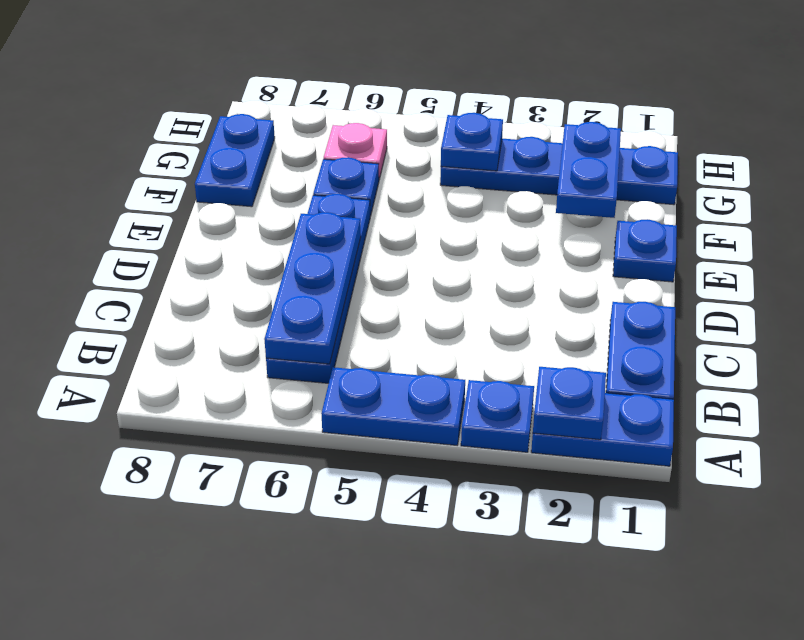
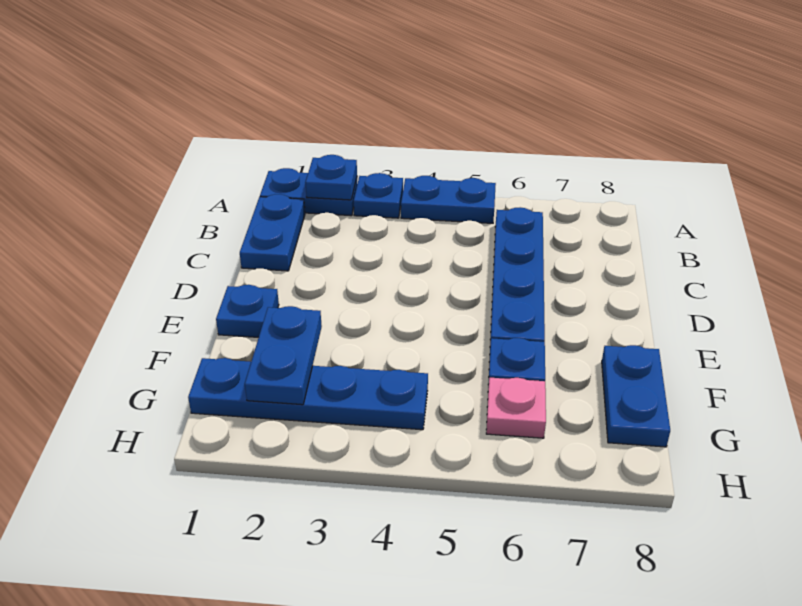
blue 1x3 plate [264,212,361,364] -> none
blue 1x1 plate [441,113,503,171] -> none

